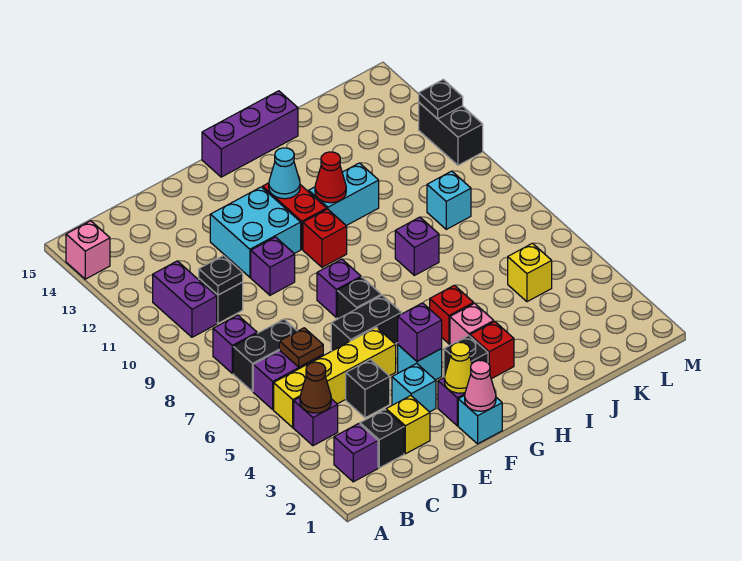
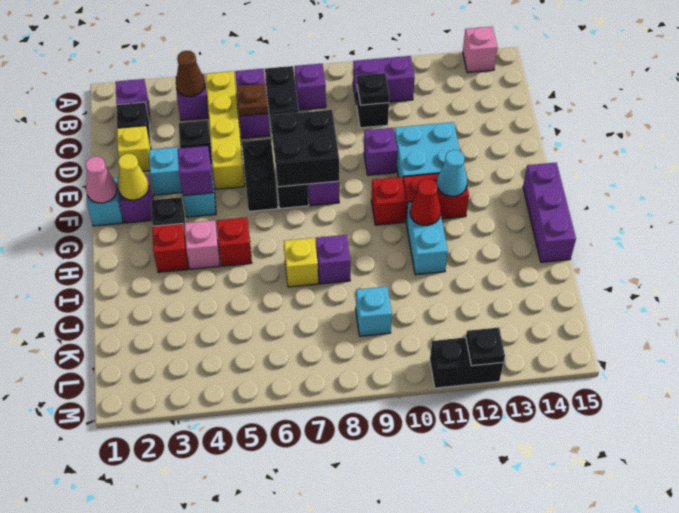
none -> black 2x2 brick [271,110,339,187]
yellow 1x1 brick [508,243,552,302] -> yellow 1x1 brick moved to [284,238,318,287]

